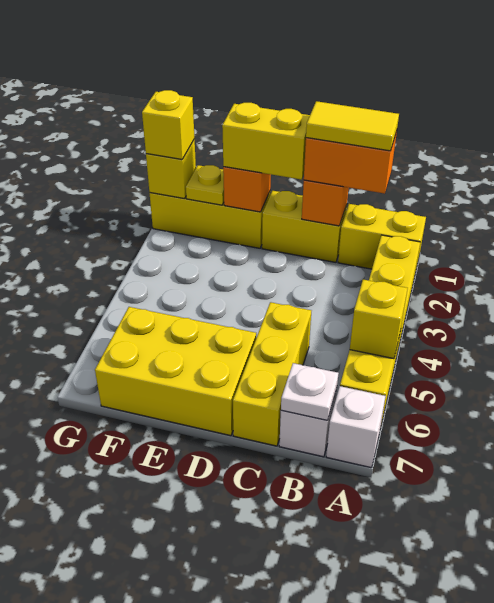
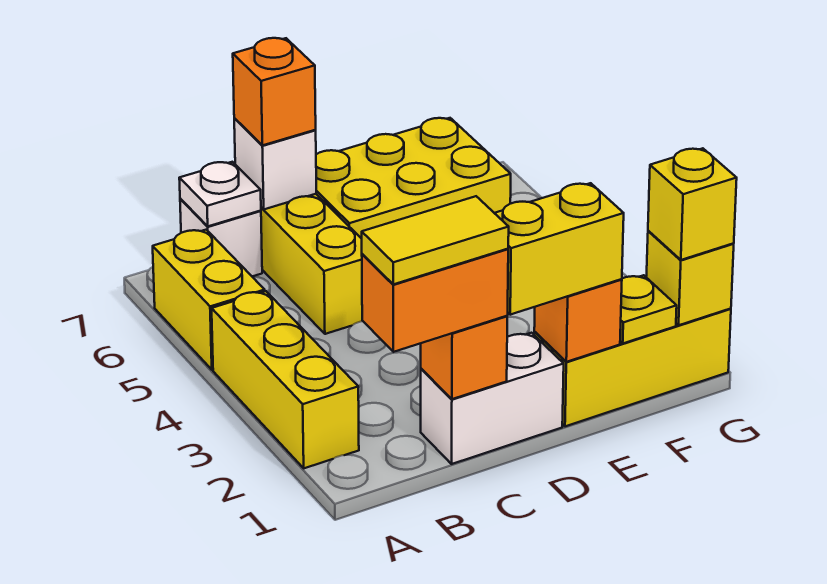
yellow 1x2 brick [338,204,426,272] -> none
yellow 1x1 brick [350,280,408,359] -> none
white 1x1 brick [326,386,386,468] -> white 1x1 brick moved to [234,119,316,209]
yellow 1x2 brick [262,191,347,262] -> white 1x2 brick [421,333,564,464]
none -> orange 1x1 brick [233,38,316,145]

